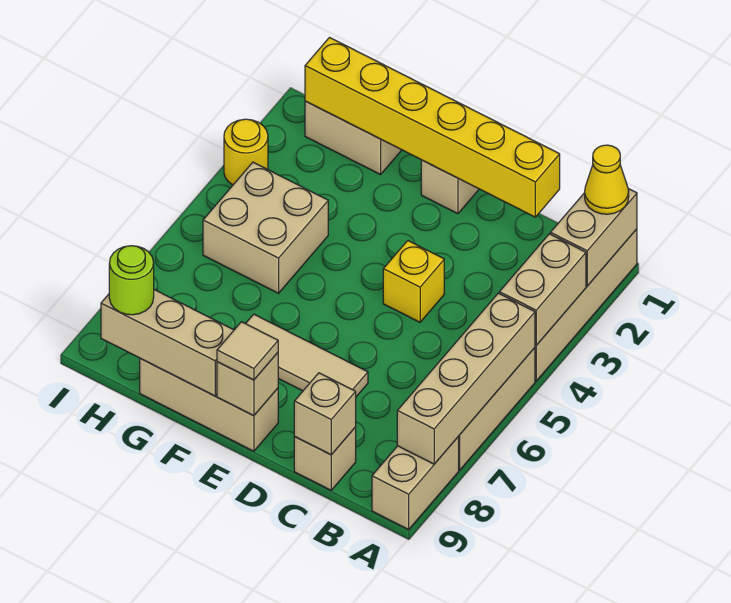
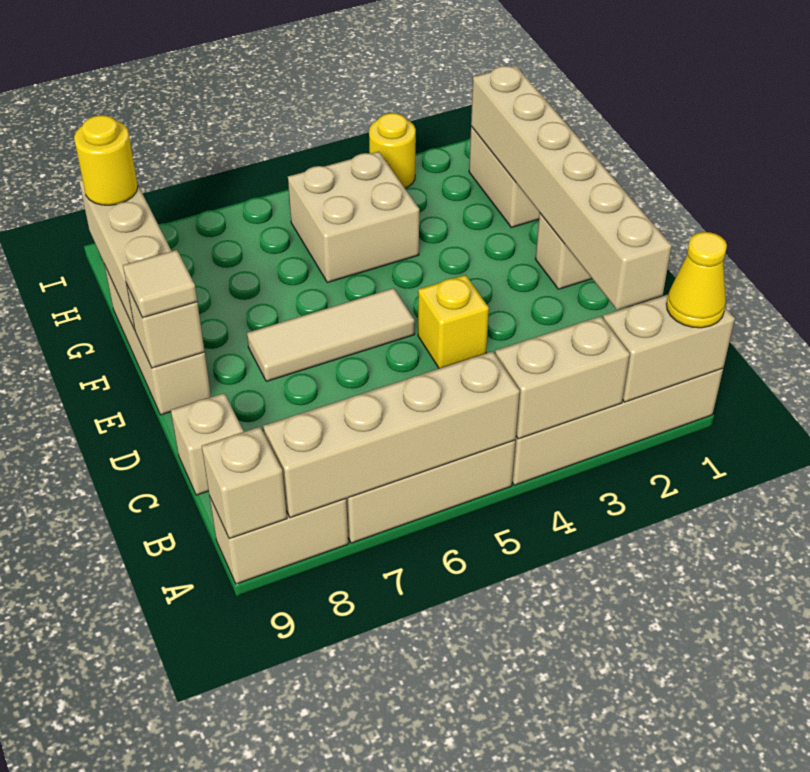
yellow 1x6 brick [305,38,560,217] -> tan 1x6 brick [471,65,672,310]
tan 1x1 brick [294,373,356,455] -> tan 1x1 brick moved to [202,427,287,539]
tan 1x3 tile [246,314,368,397] -> tan 1x3 tile turned to [247,288,415,381]
lime 1x1 round brick [109,246,154,315] -> yellow 1x1 round brick [74,115,138,205]

